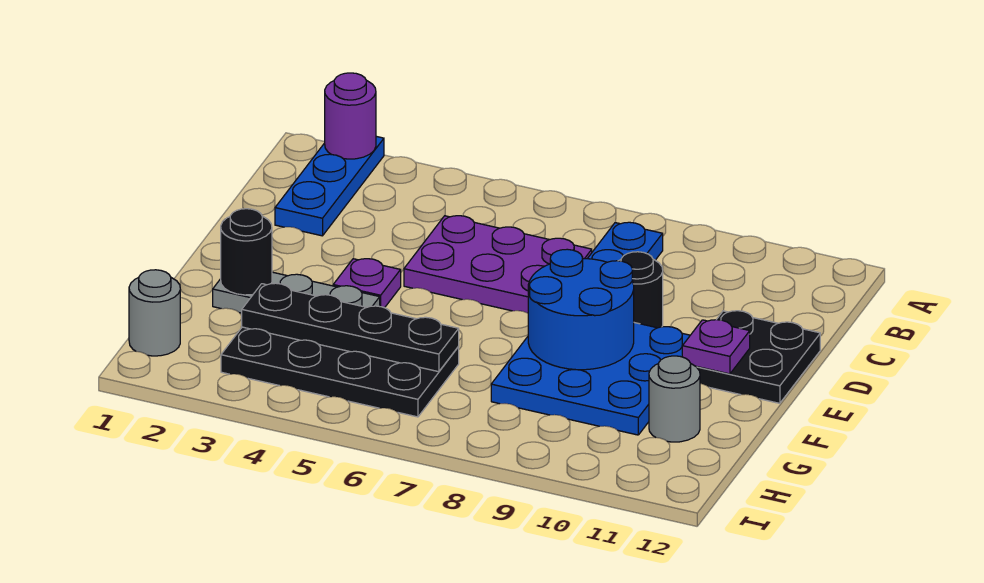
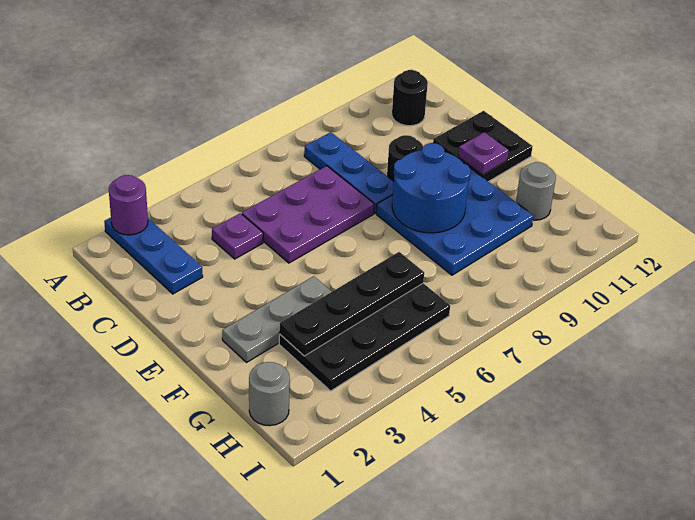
purple 1x1 plate [333,259,401,308] -> purple 1x1 plate moved to [212,213,263,259]
black 1x1 round brick [221,209,272,295] -> black 1x1 round brick moved to [392,70,428,126]

